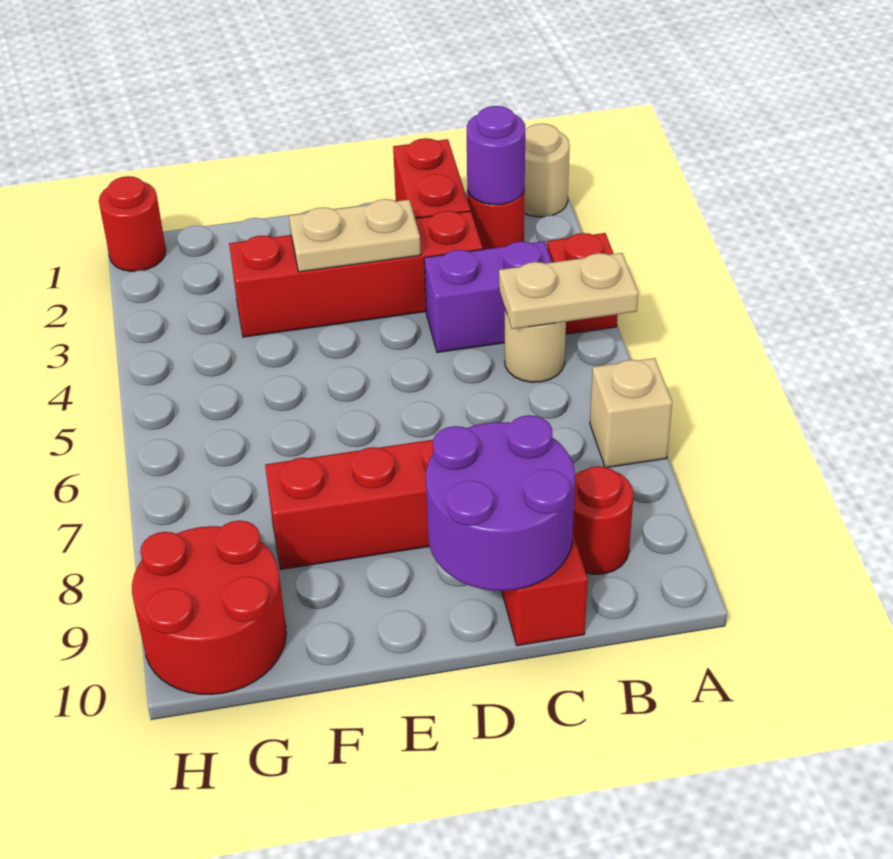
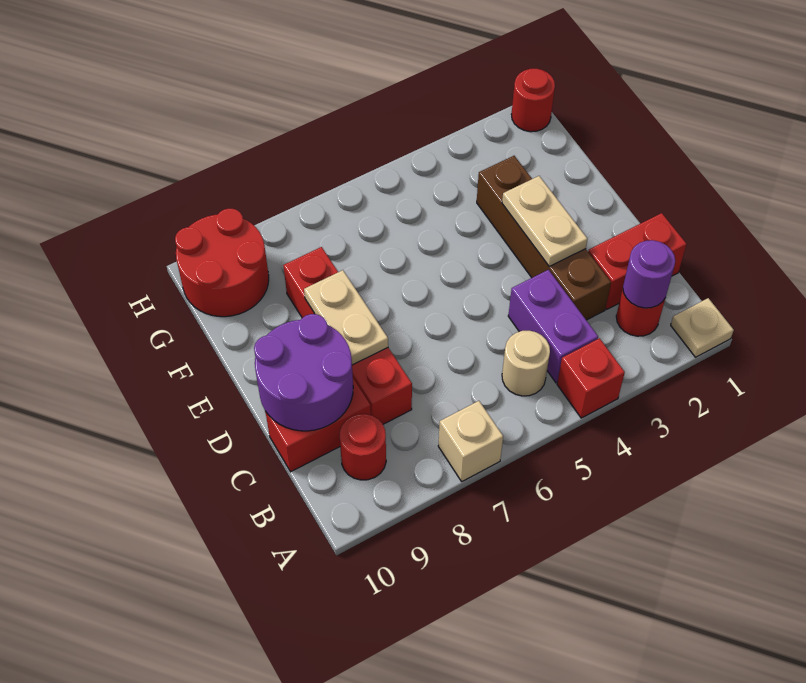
tan 1x1 round brick [524,124,570,217] -> tan 1x1 plate [671,298,734,357]
tan 1x2 plate [499,253,638,329] -> tan 1x2 plate moved to [304,270,388,365]
red 1x4 brick [229,211,483,337] -> brown 1x4 brick [477,156,611,320]

